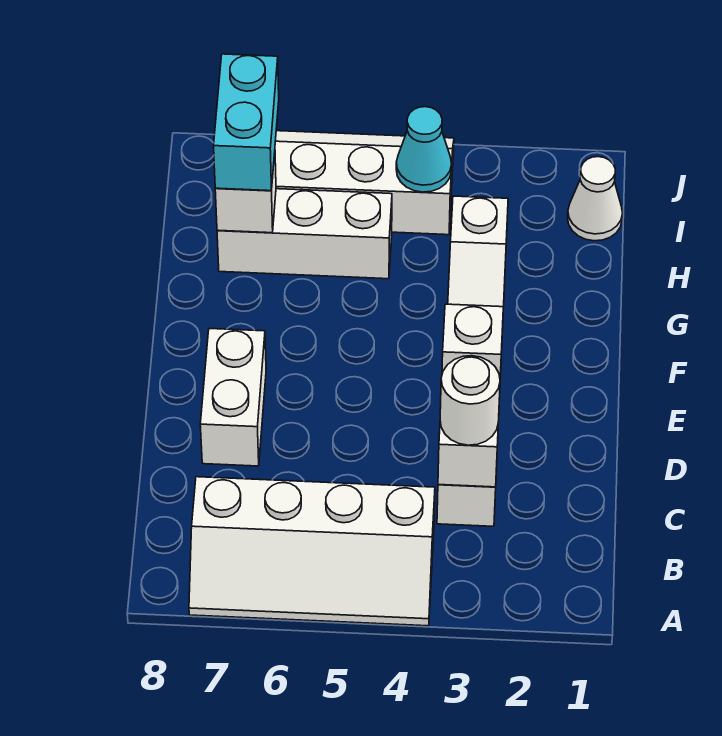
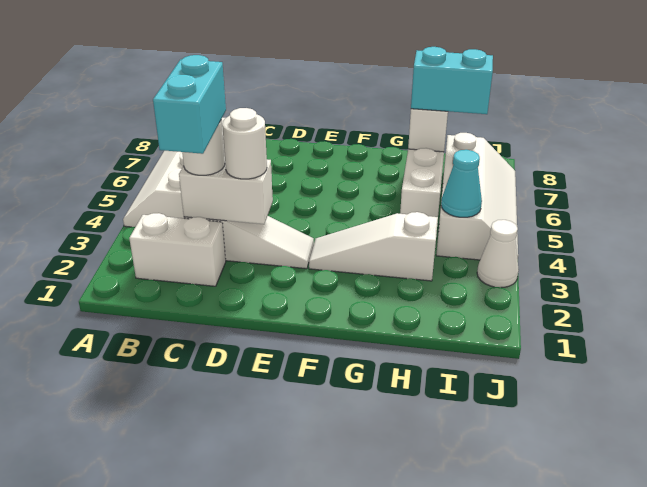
none -> cyan 1x2 brick [153,55,226,154]
white 1x1 brick [442,304,503,376] -> white 1x1 round brick [222,108,267,179]
white 1x2 brick [200,329,266,466] -> white 1x2 brick moved to [129,213,226,286]
white 1x1 cone [568,157,623,241] -> white 1x1 cone moved to [477,220,519,287]

